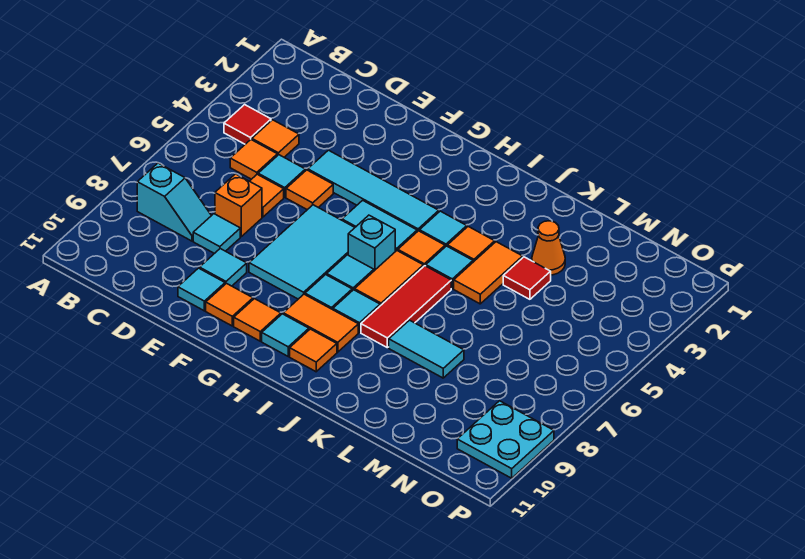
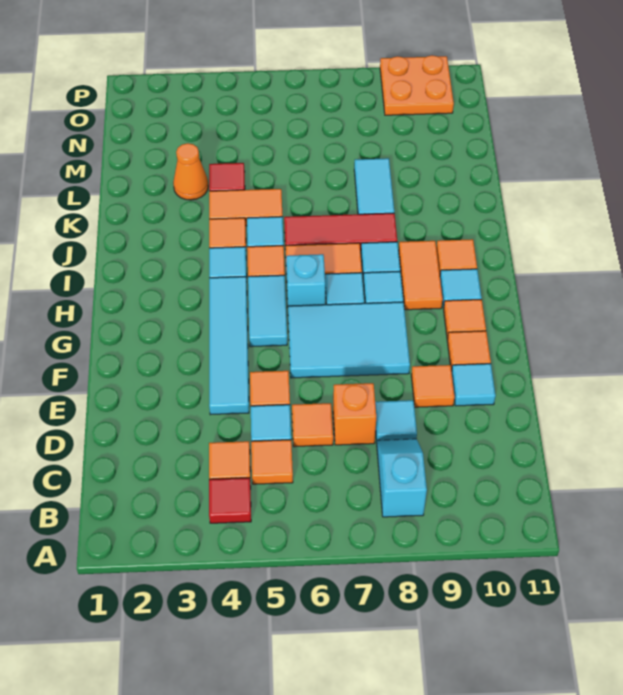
cyan 1x1 tile [200,249,247,286] -> orange 1x1 tile [411,365,455,407]
cyan 2x2 plate [457,401,554,478] -> orange 2x2 plate [380,55,454,115]

